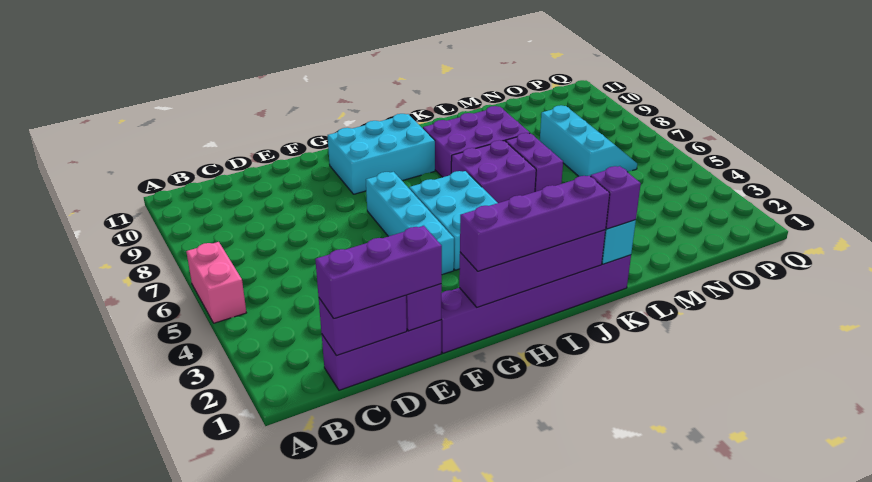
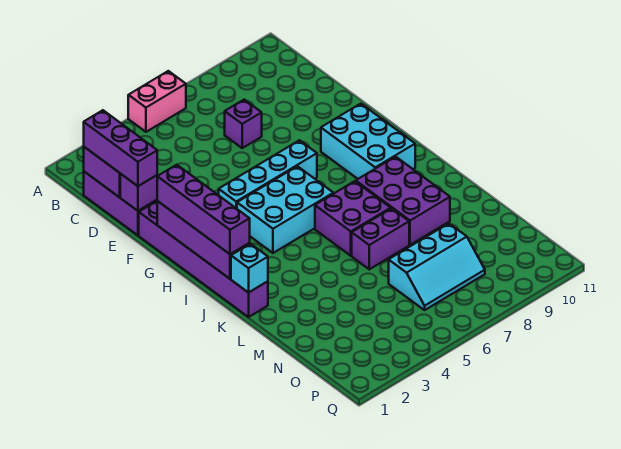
purple 1x1 brick [591,166,641,229] -> purple 1x1 brick moved to [225,100,262,148]

